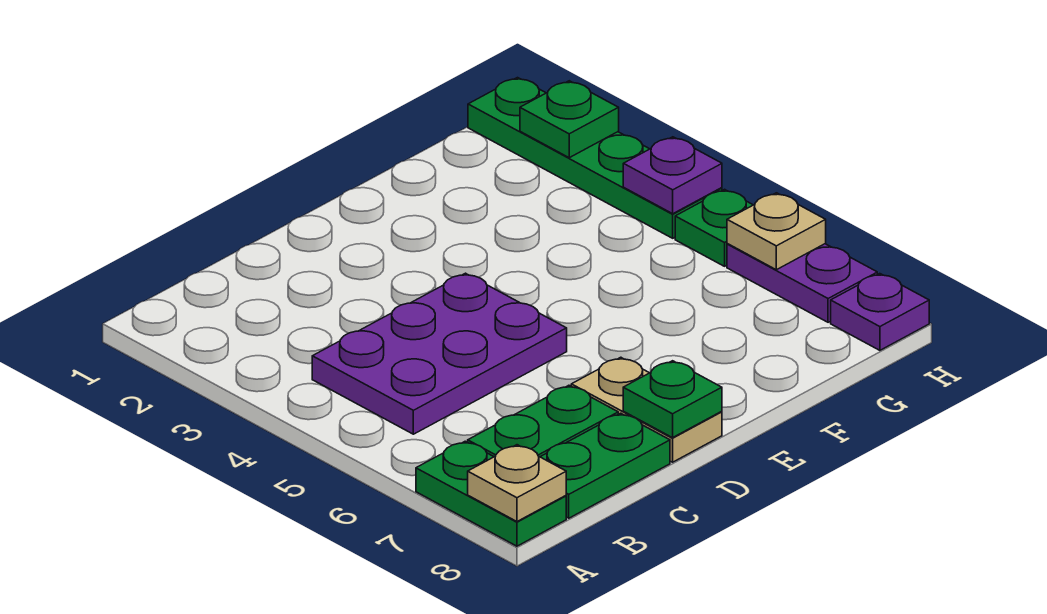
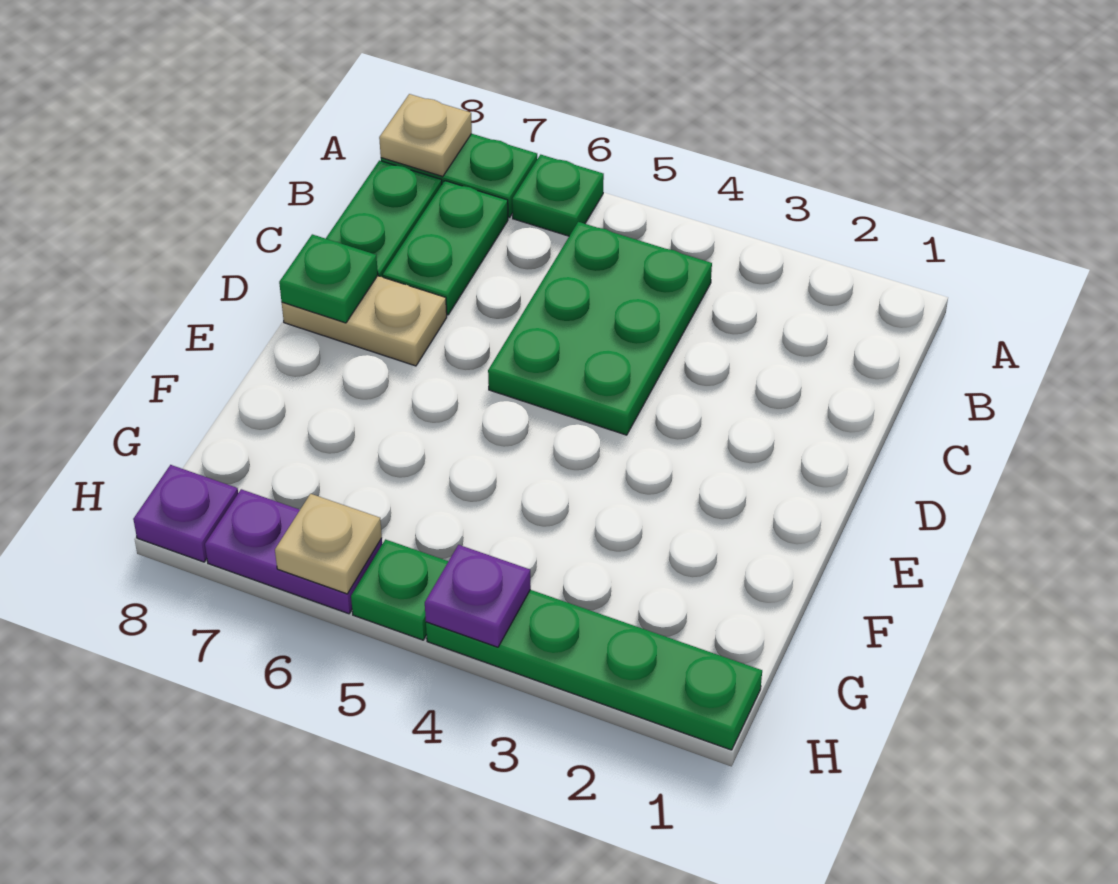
purple 2x3 plate [312,273,567,434] -> green 2x3 plate [488,222,712,435]
green 1x1 plate [520,81,619,158] -> green 1x1 plate moved to [512,155,604,236]

